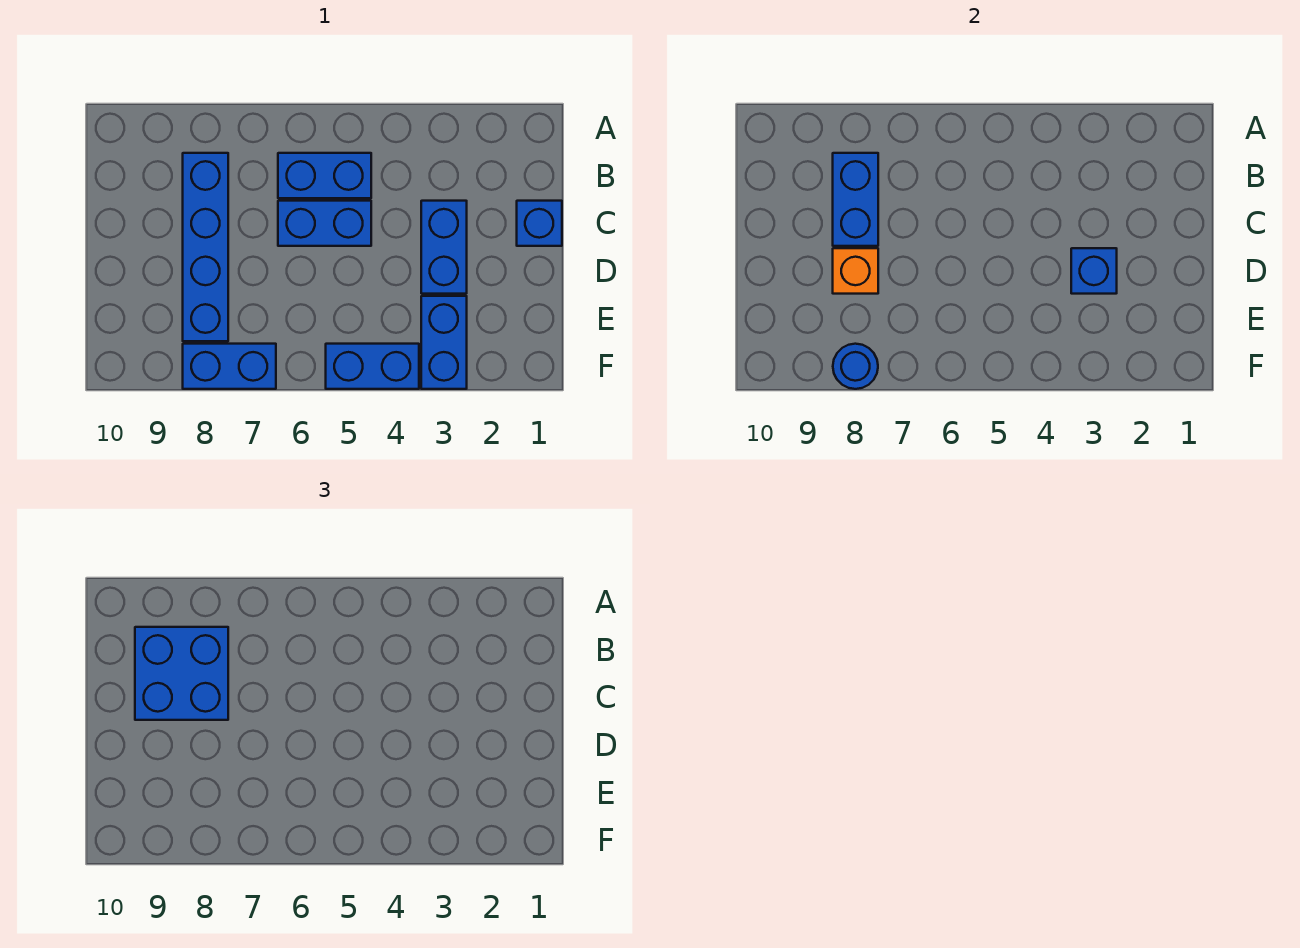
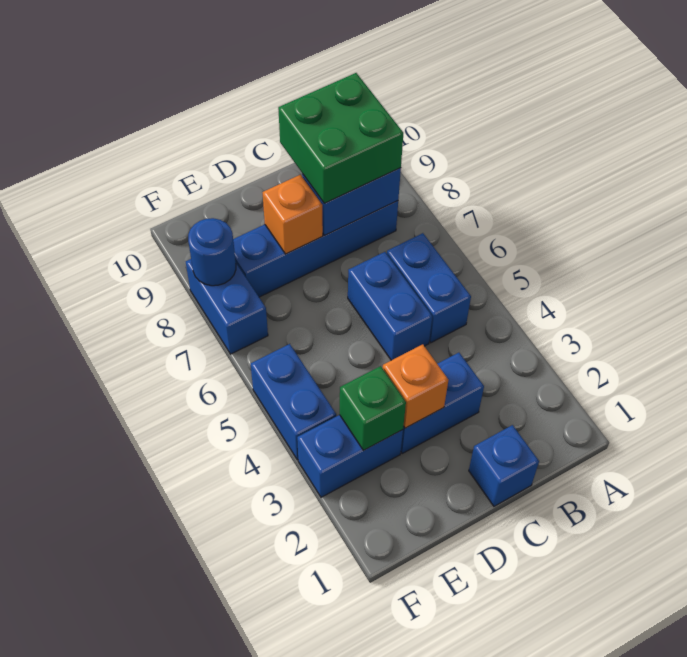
blue 2x2 brick [135,627,228,720] -> green 2x2 brick [278,73,403,203]
blue 1x1 brick [1071,248,1117,294] -> orange 1x1 brick [383,344,448,428]
none -> green 1x1 brick [340,366,406,451]

